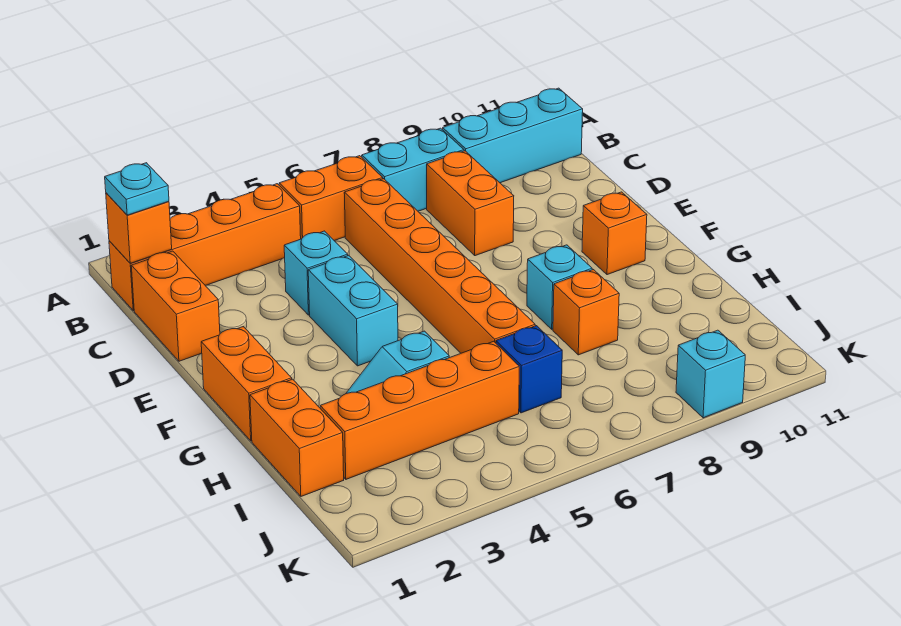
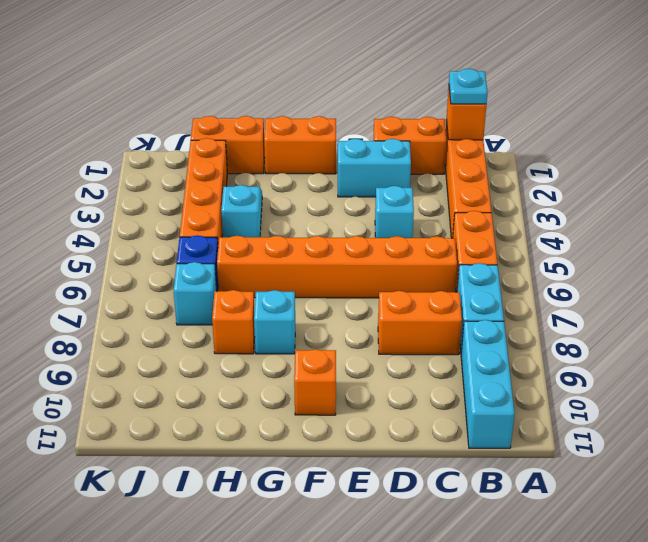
cyan 1x2 brick [308,255,398,366] -> cyan 1x2 brick moved to [338,139,411,197]
cyan 1x1 brick [676,330,745,418] -> cyan 1x1 brick moved to [174,262,217,325]

